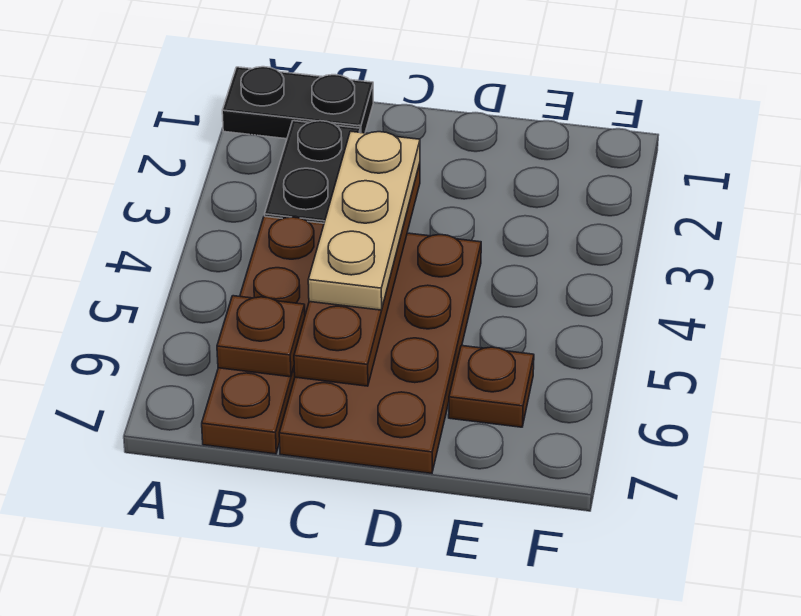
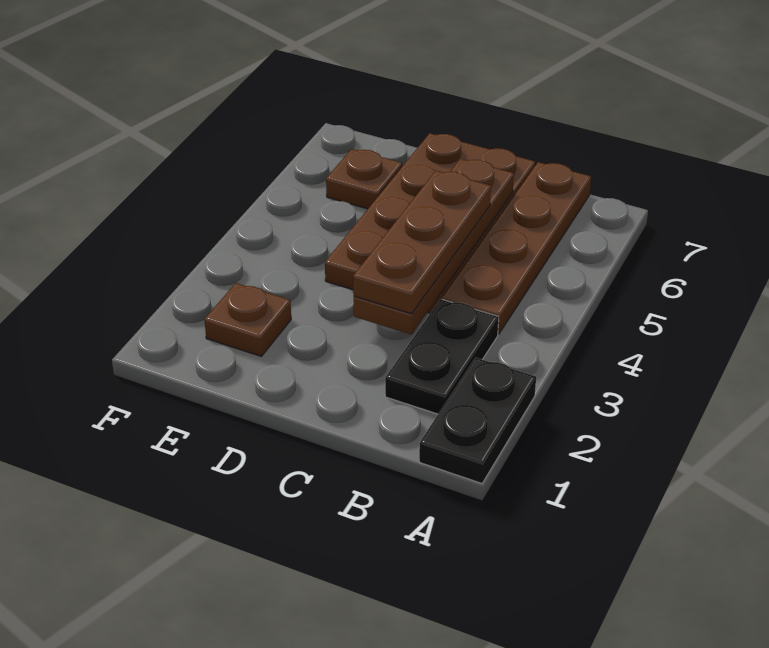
black 1x2 plate [222,67,373,139] -> black 1x2 plate turned to [419,358,536,483]
brown 1x1 plate [217,296,305,377] -> brown 1x1 plate moved to [204,283,291,356]
tan 1x3 plate [308,131,420,310] -> brown 1x3 plate [353,171,491,314]

